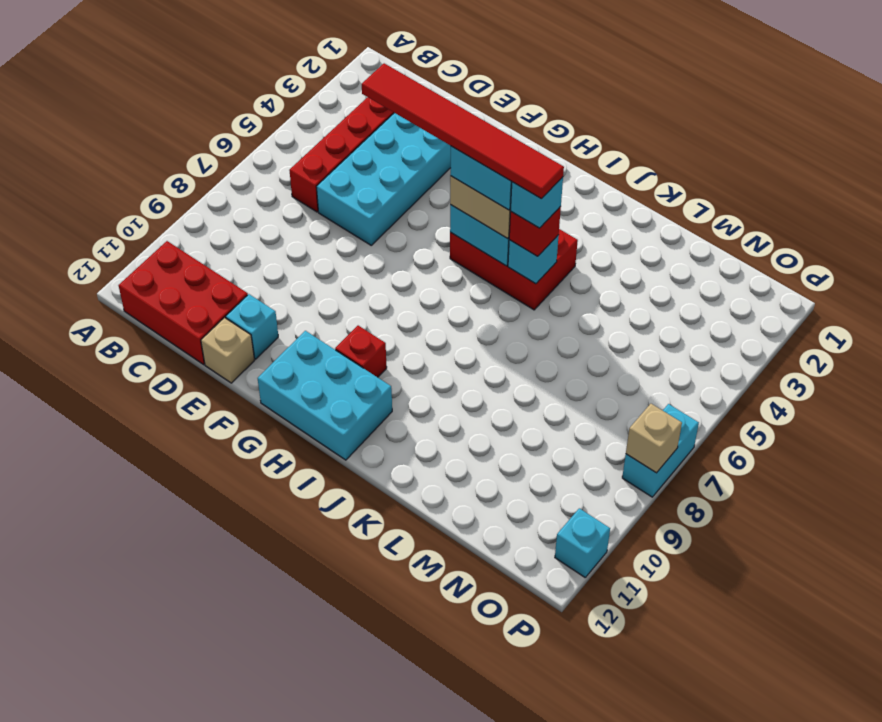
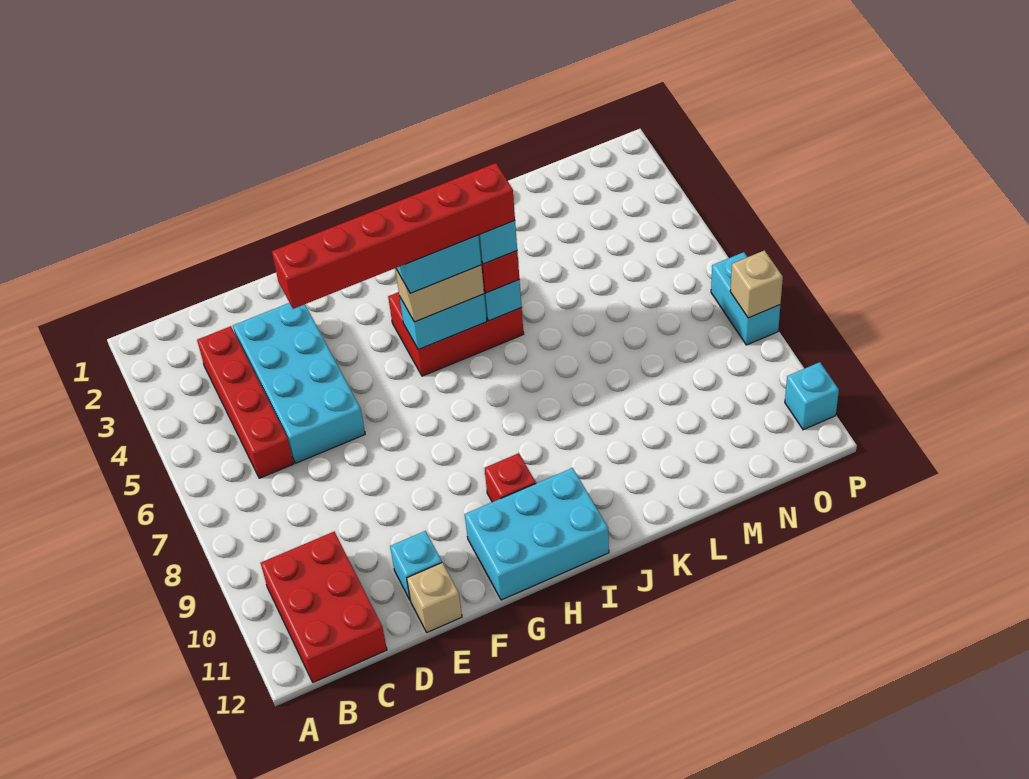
red 2x3 brick [119,241,248,364] -> red 2x3 brick turned to [261,532,387,682]
red 1x6 tile [362,63,564,199] -> red 1x6 brick [272,163,515,309]

